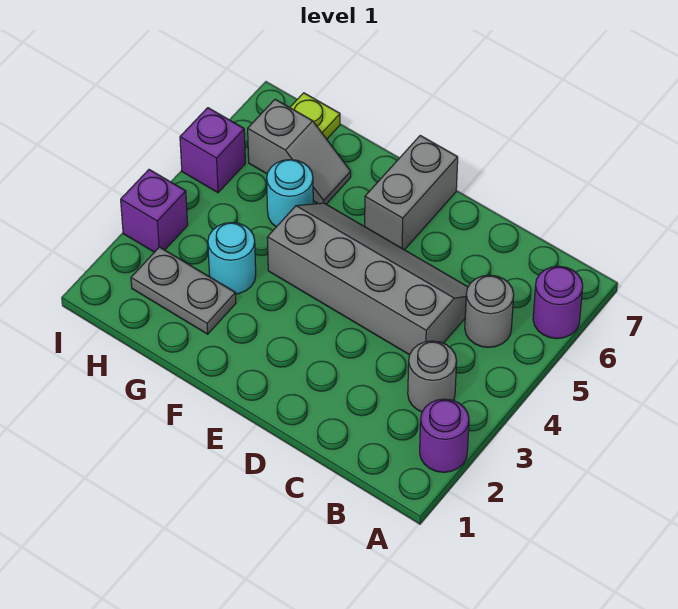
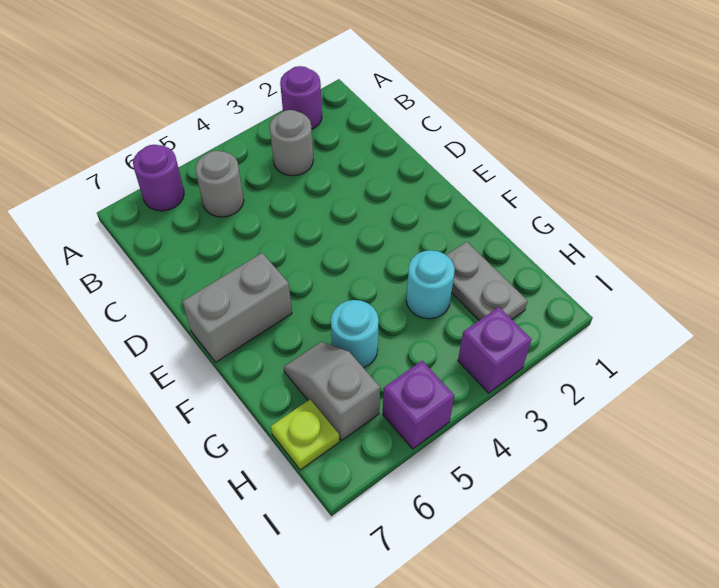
grey 2x4 slope [267,203,468,355] -> none

